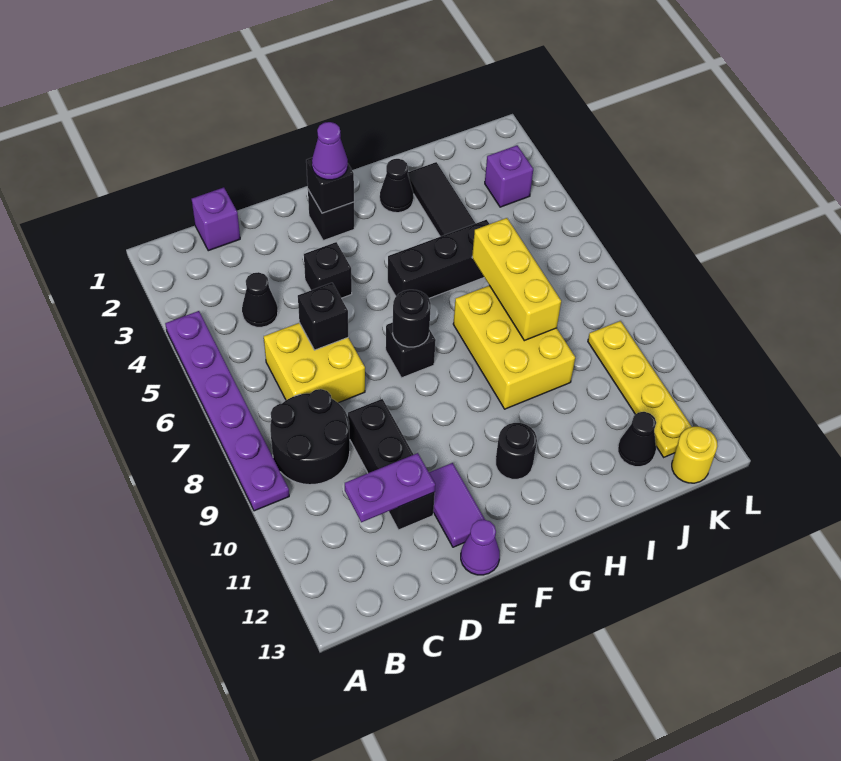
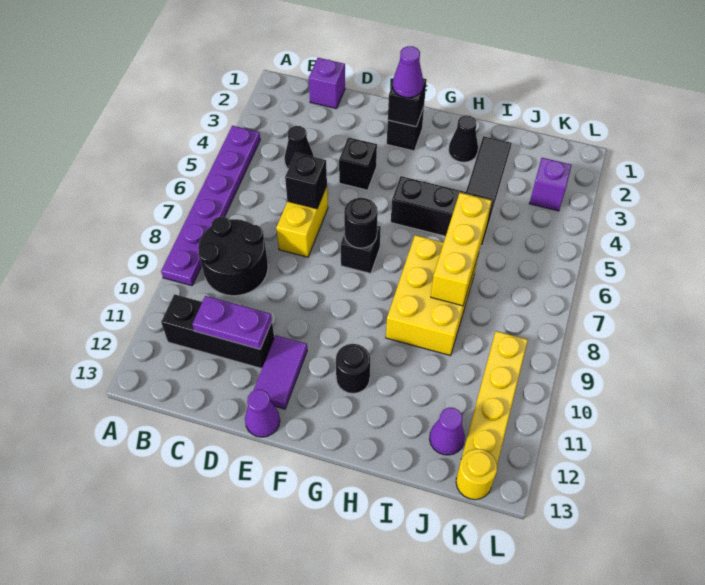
yellow 2x2 brick [263,323,365,403] -> yellow 1x2 brick [276,186,328,257]
black 1x3 brick [348,399,435,530] -> black 1x3 brick turned to [161,294,274,369]
black 1x1 cone [618,412,656,467] -> purple 1x1 cone [430,408,465,455]

